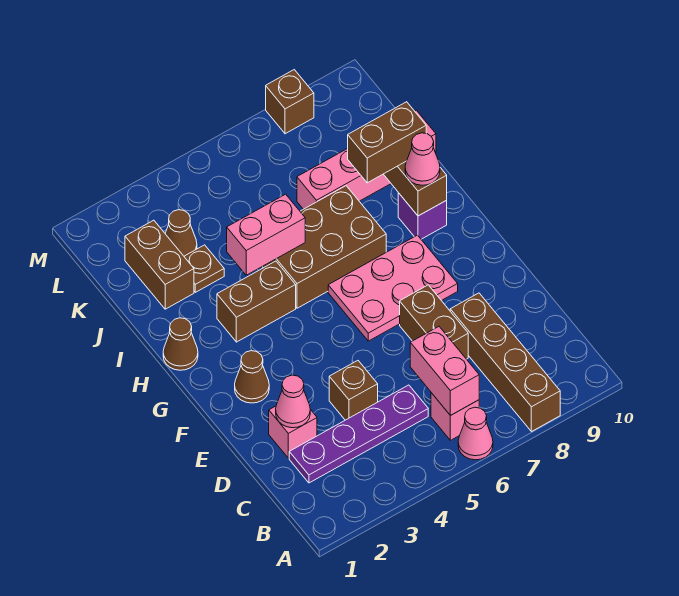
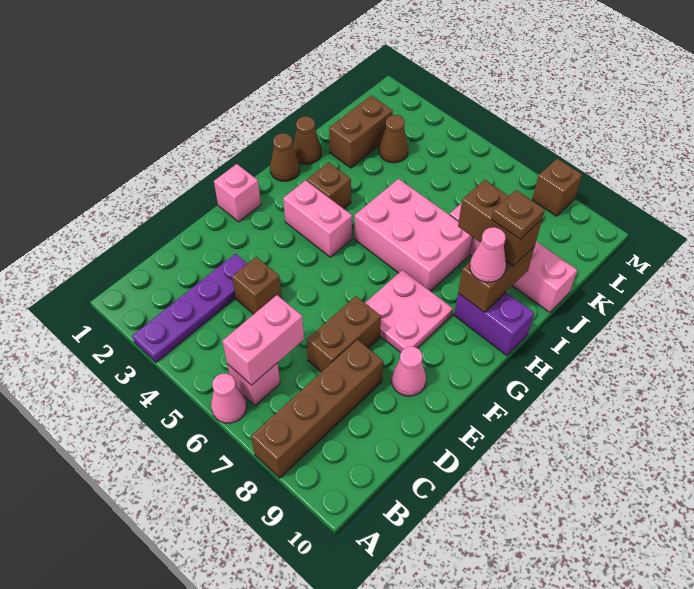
purple 1x4 plate [289,385,428,483] -> purple 1x4 plate turned to [132,254,247,363]
pink 1x1 brick [269,406,317,458] -> pink 1x1 brick moved to [214,164,261,222]
pink 1x1 cone [276,375,310,428] -> pink 1x1 cone moved to [392,347,426,396]
brown 1x1 cone [235,351,269,403] -> brown 1x1 cone moved to [293,116,321,164]
pink 2x3 plate [328,235,458,341] -> pink 2x2 plate [366,270,453,353]
brown 1x2 brick [217,261,296,342] -> brown 1x1 brick [307,162,351,209]
brown 2x3 brick [262,186,386,308] -> pink 2x3 brick [354,179,473,291]
purple 1x1 brick [398,193,447,239] -> purple 1x2 brick [454,292,534,356]
pink 1x2 brick [227,194,305,275] -> pink 1x2 brick moved to [283,180,352,257]
brown 1x1 plate [184,245,224,292] -> brown 1x1 plate moved to [492,190,545,239]

